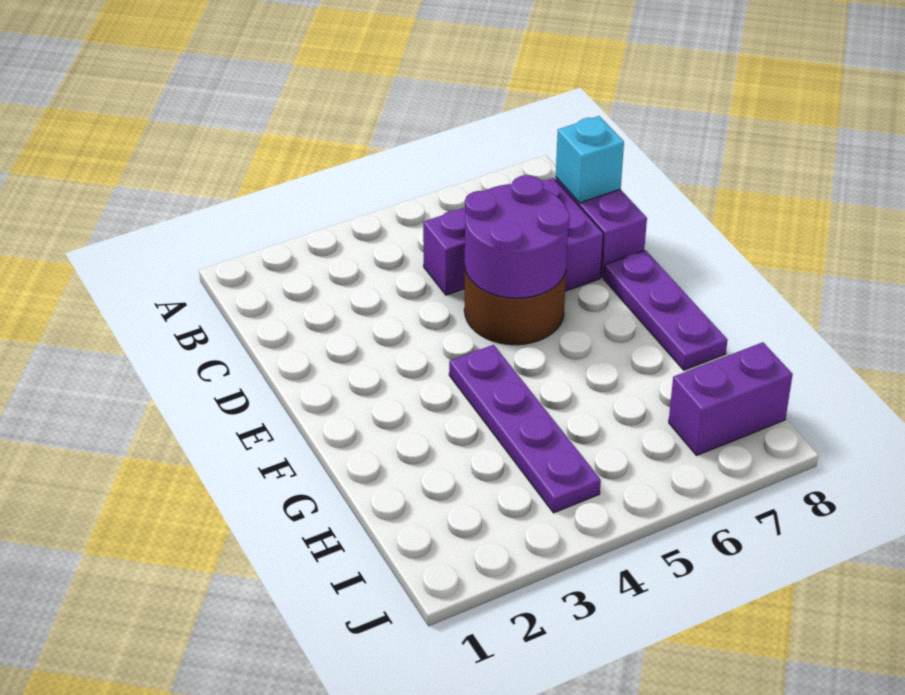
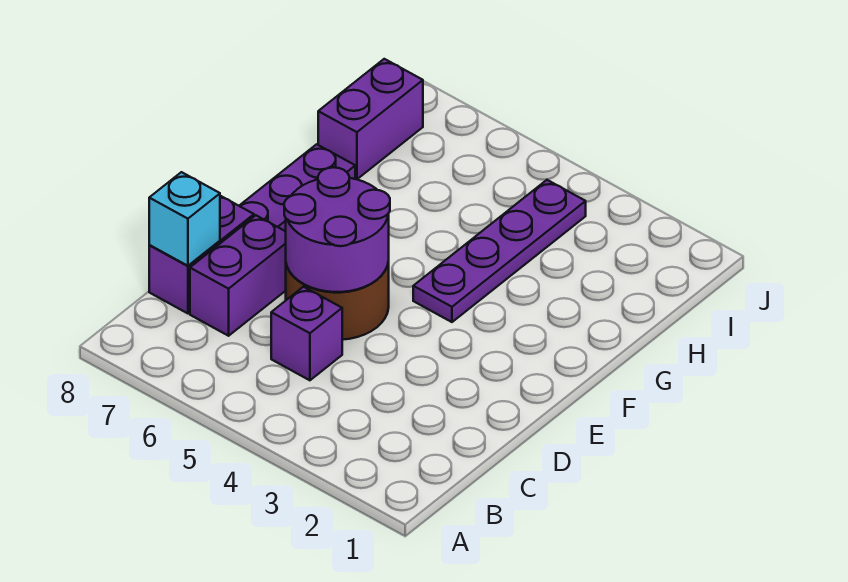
purple 1x2 brick [669,342,793,455] -> purple 1x2 brick turned to [318,59,423,179]

